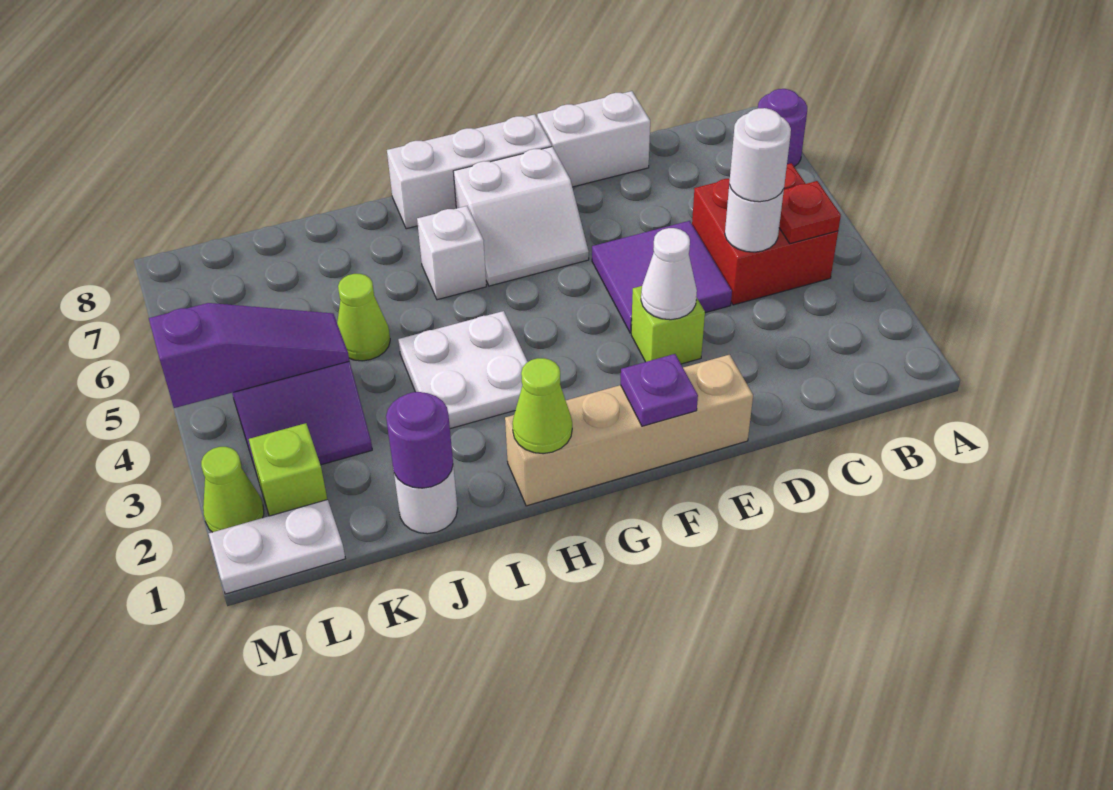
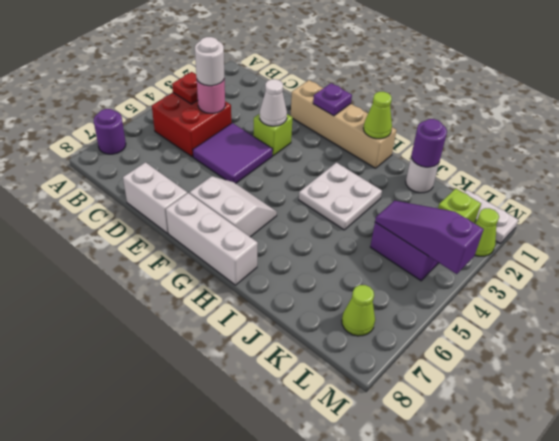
white 1x1 round brick [725,185,784,252] -> pink 1x1 round brick [197,78,225,113]
white 1x1 brick [417,206,486,300] -> none
lime 1x1 cone [337,274,390,361] -> lime 1x1 cone moved to [342,285,375,336]

